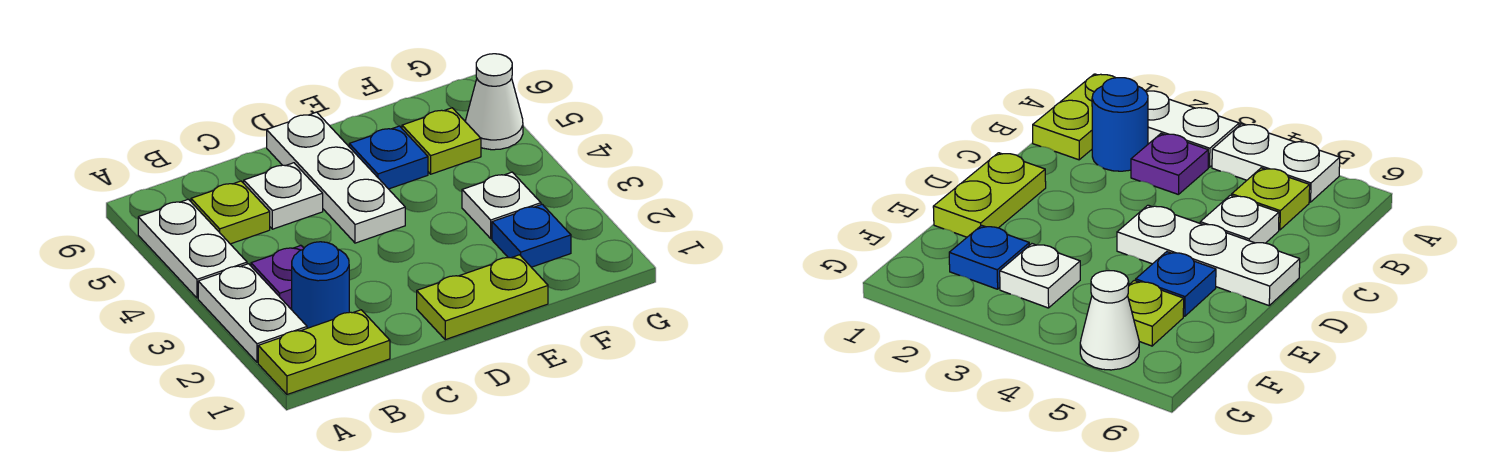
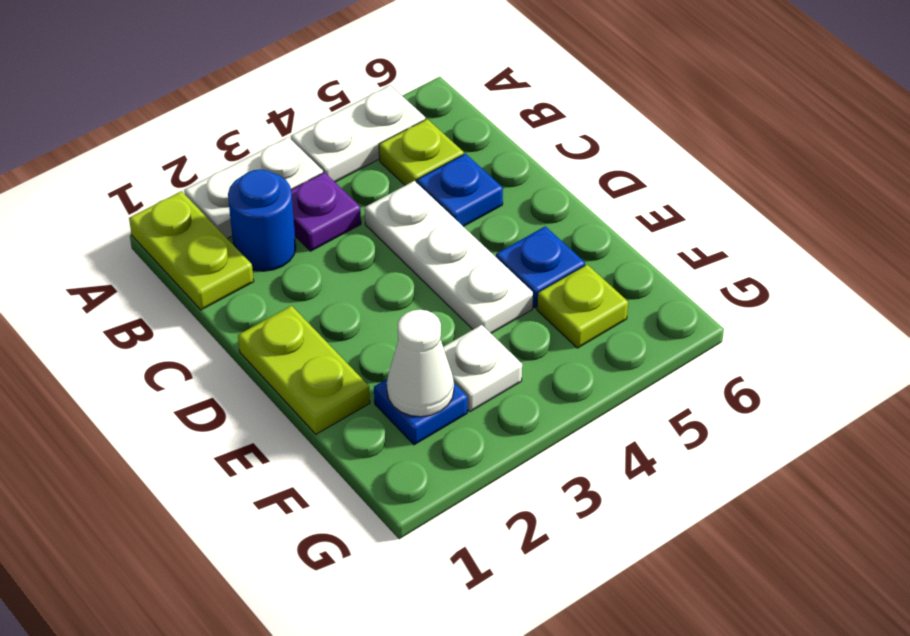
white 1x1 plate [244,163,323,229] -> blue 1x1 plate [417,154,503,227]
white 1x3 plate [267,112,405,243] -> white 1x3 plate turned to [365,181,533,333]
white 1x1 cone [466,54,523,150] -> white 1x1 cone moved to [387,310,454,417]

